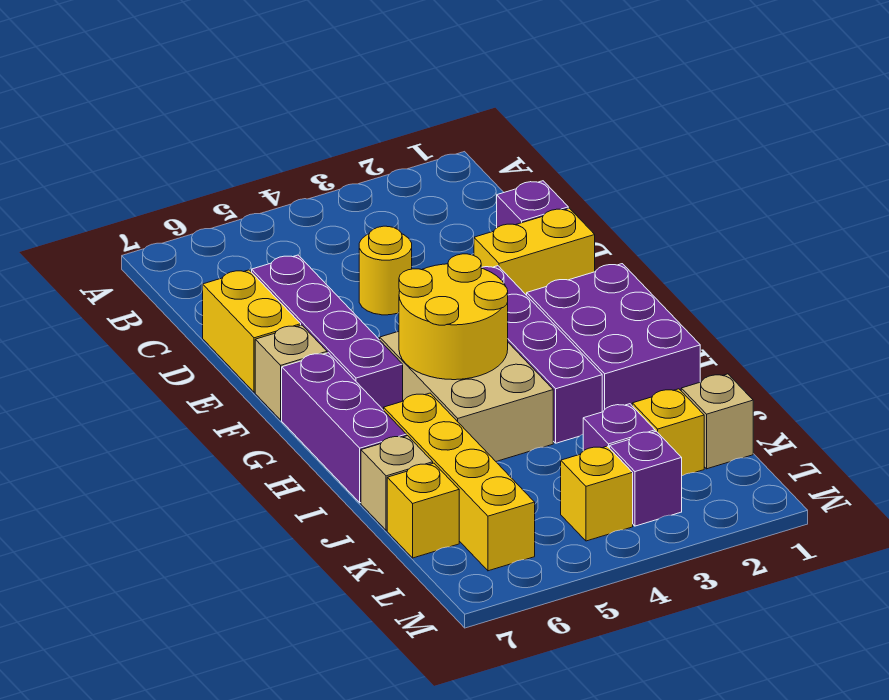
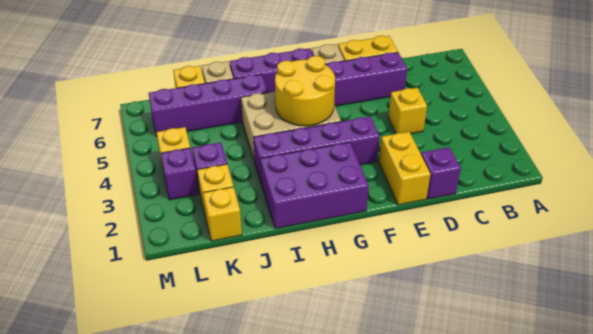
yellow 1x1 round brick [359,226,412,315] -> yellow 1x1 brick [388,88,427,134]
yellow 1x4 brick [384,393,535,571] -> purple 1x4 brick [148,74,268,137]
tan 1x1 brick [681,374,753,469] -> yellow 1x1 brick [203,187,242,241]

